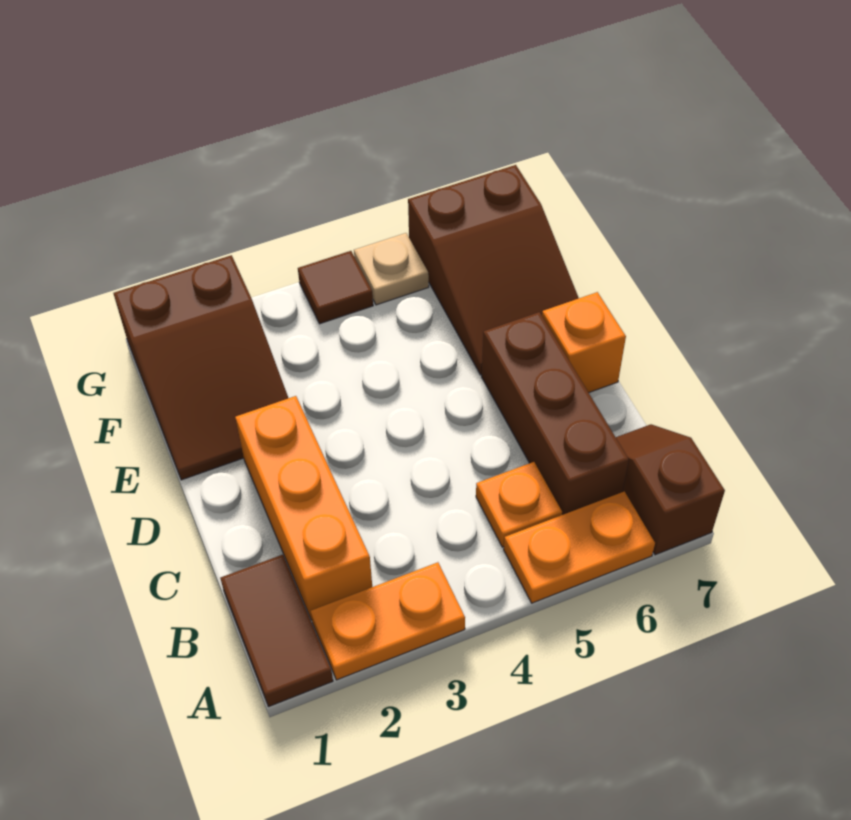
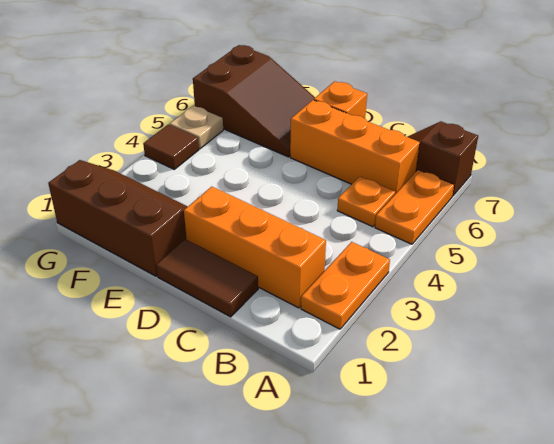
brown 1x2 tile [220,555,333,707] -> brown 1x2 tile moved to [156,239,258,317]
brown 1x3 brick [482,312,629,515] -> orange 1x3 brick [290,100,420,194]
brown 2x3 slope [113,255,288,480] -> brown 2x3 slope turned to [48,160,188,276]

